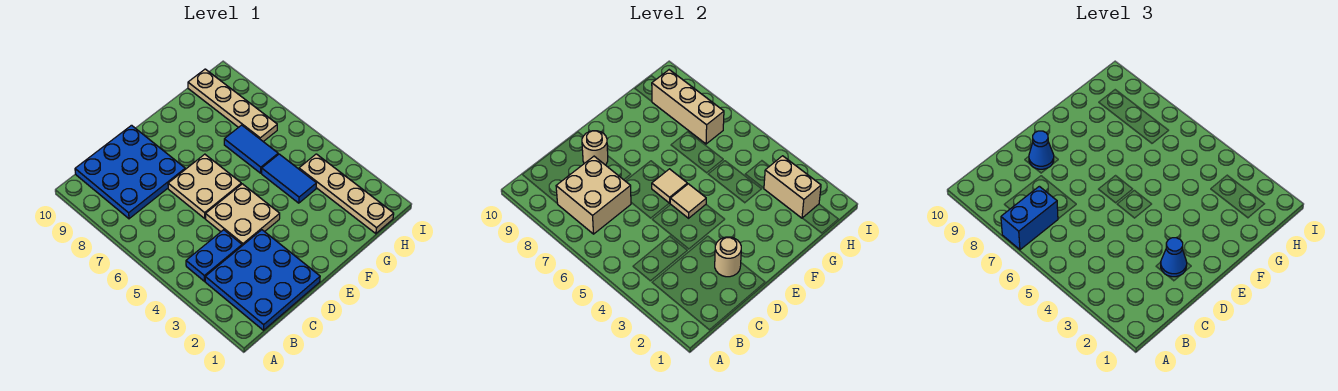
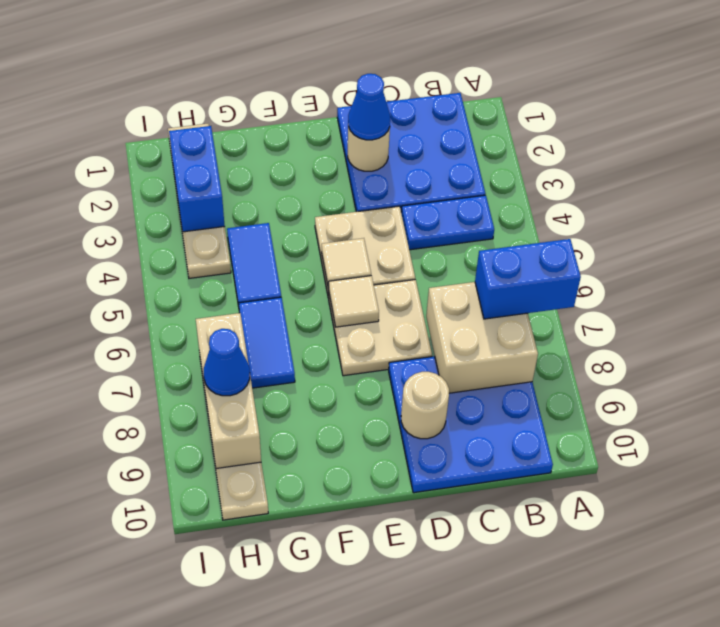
blue 1x1 cone [1029,131,1054,169] -> blue 1x1 cone moved to [203,329,250,396]
tan 1x2 brick [764,156,821,218] -> blue 1x2 brick [169,126,225,232]

